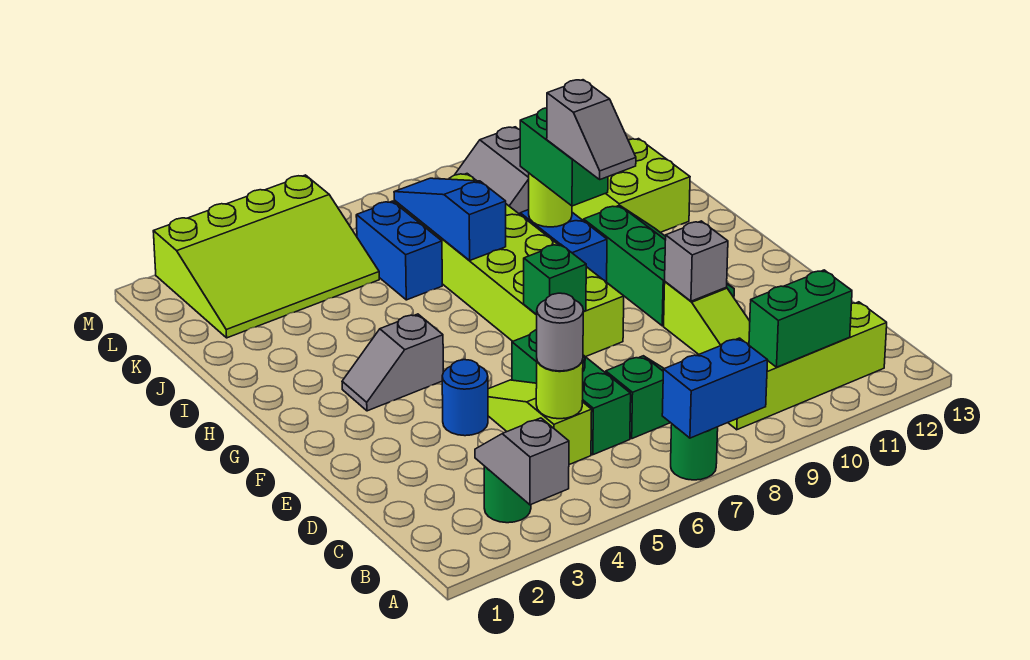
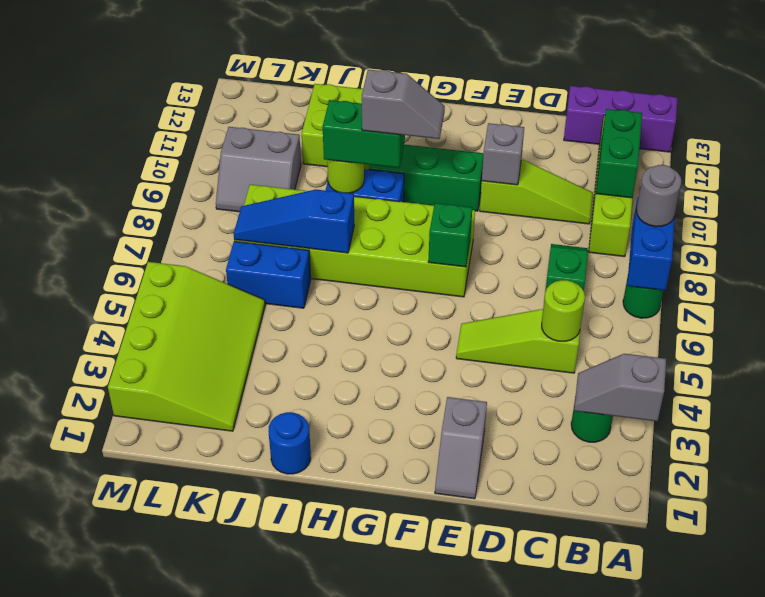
none -> purple 1x3 brick [564,86,678,152]
grey 1x1 round brick [537,293,583,371] -> grey 1x1 round brick moved to [636,165,682,227]
green 1x3 brick [512,330,631,455] -> none
blue 1x1 round brick [442,360,488,436] -> blue 1x1 round brick moved to [268,412,311,474]
grey 1x2 slope [342,314,443,411] -> grey 1x2 slope moved to [435,397,487,499]

